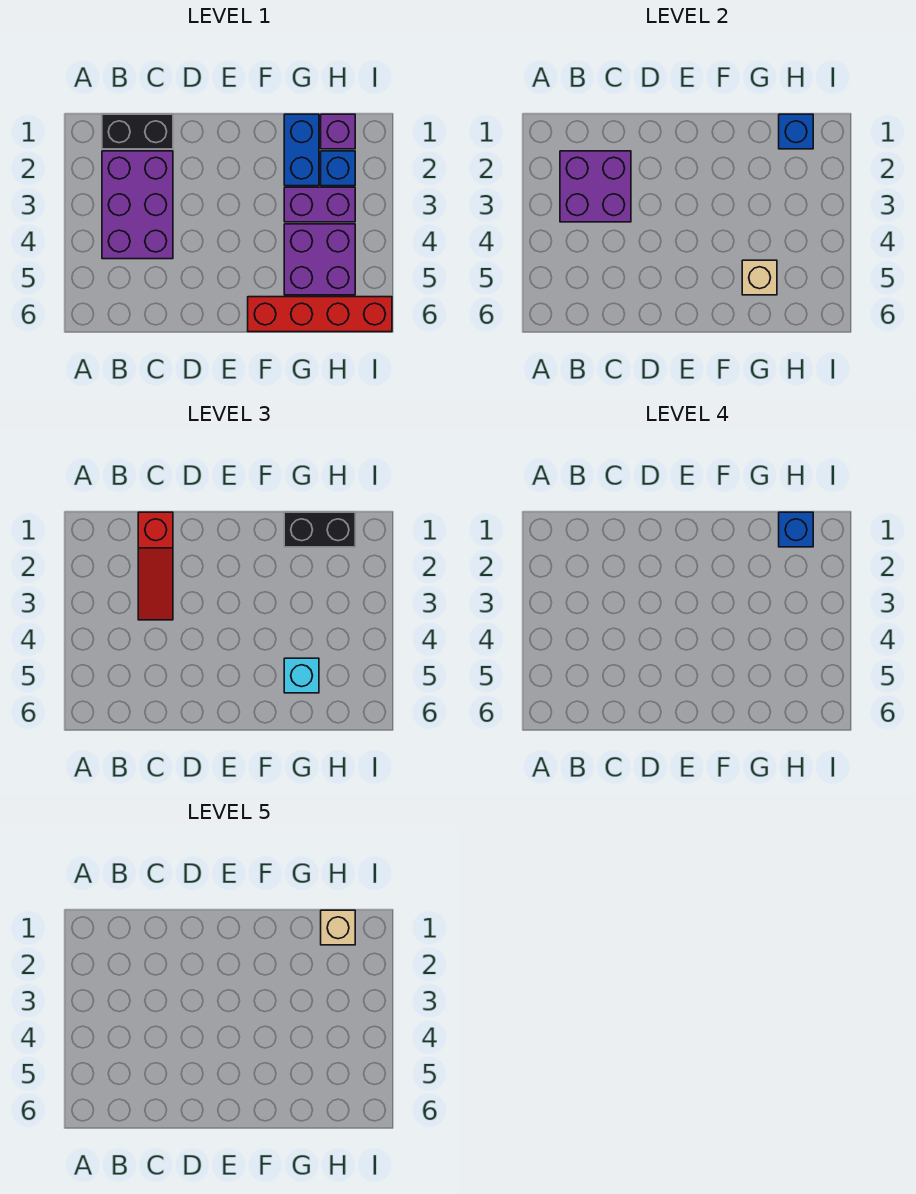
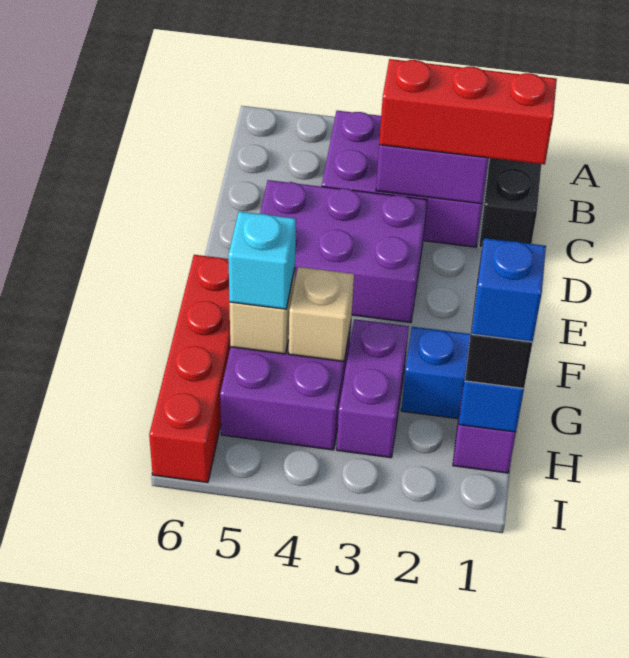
red 1x3 slope [138,512,173,620] -> red 1x3 brick [379,59,557,165]
none -> purple 2x3 brick [260,180,427,323]
tan 1x1 brick [321,910,355,945] -> tan 1x1 brick moved to [289,267,354,361]
blue 1x1 brick [321,151,355,186] -> none

